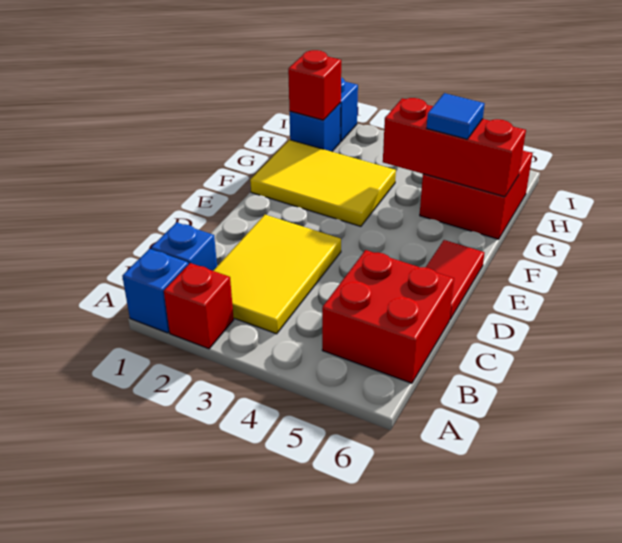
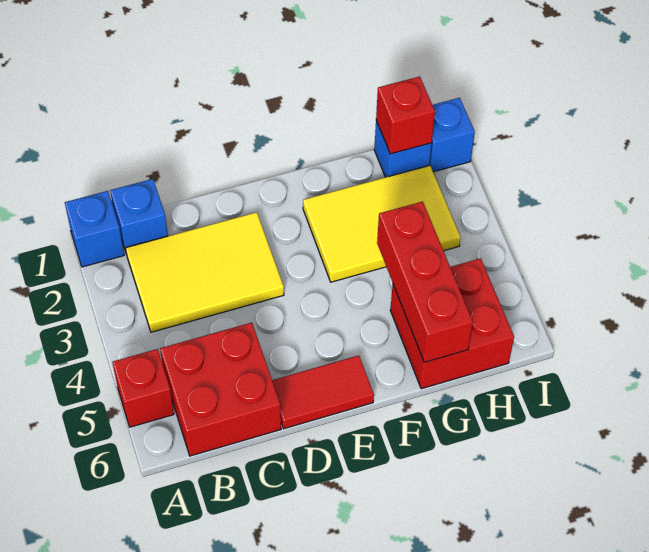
red 1x1 brick [164,263,234,349] -> red 1x1 brick moved to [112,349,174,427]
yellow 2x3 tile [250,140,396,226] -> yellow 2x3 tile turned to [303,165,461,282]
blue 1x1 tile [427,93,485,139] -> none

